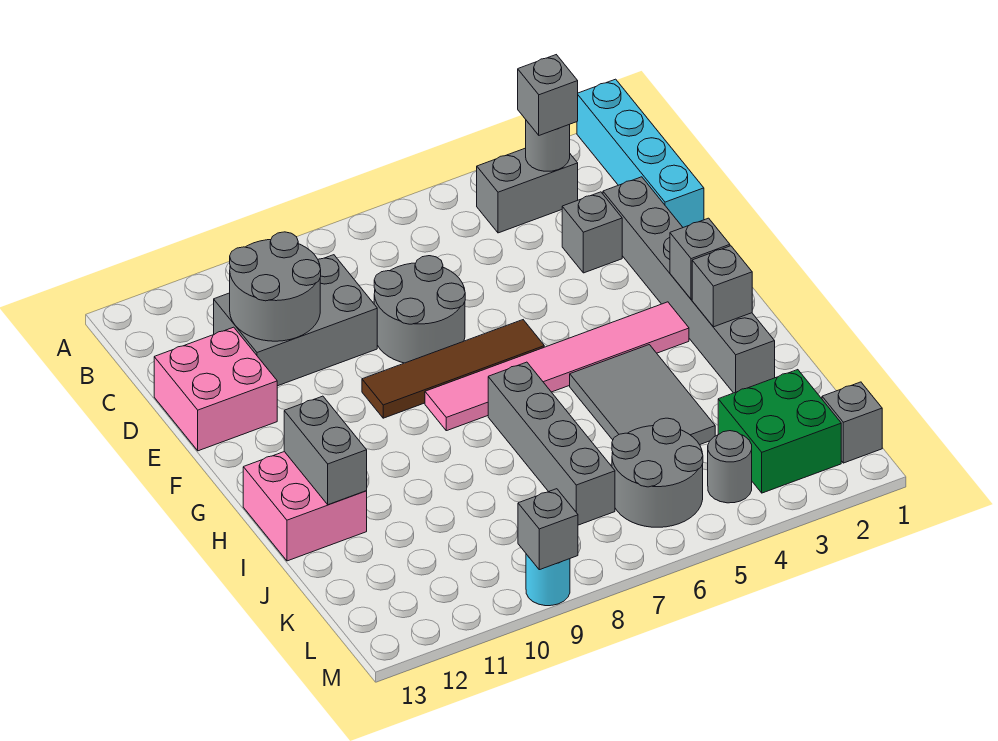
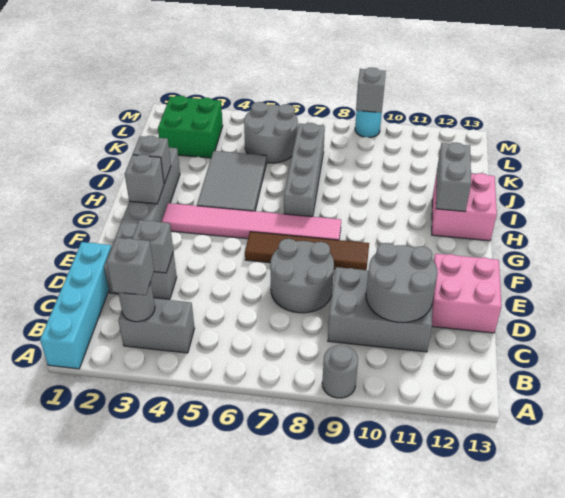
grey 1x1 brick [822,382,882,463] -> grey 1x1 brick moved to [132,220,173,273]
grey 1x1 round brick [708,431,752,503] -> grey 1x1 round brick moved to [322,345,358,398]

